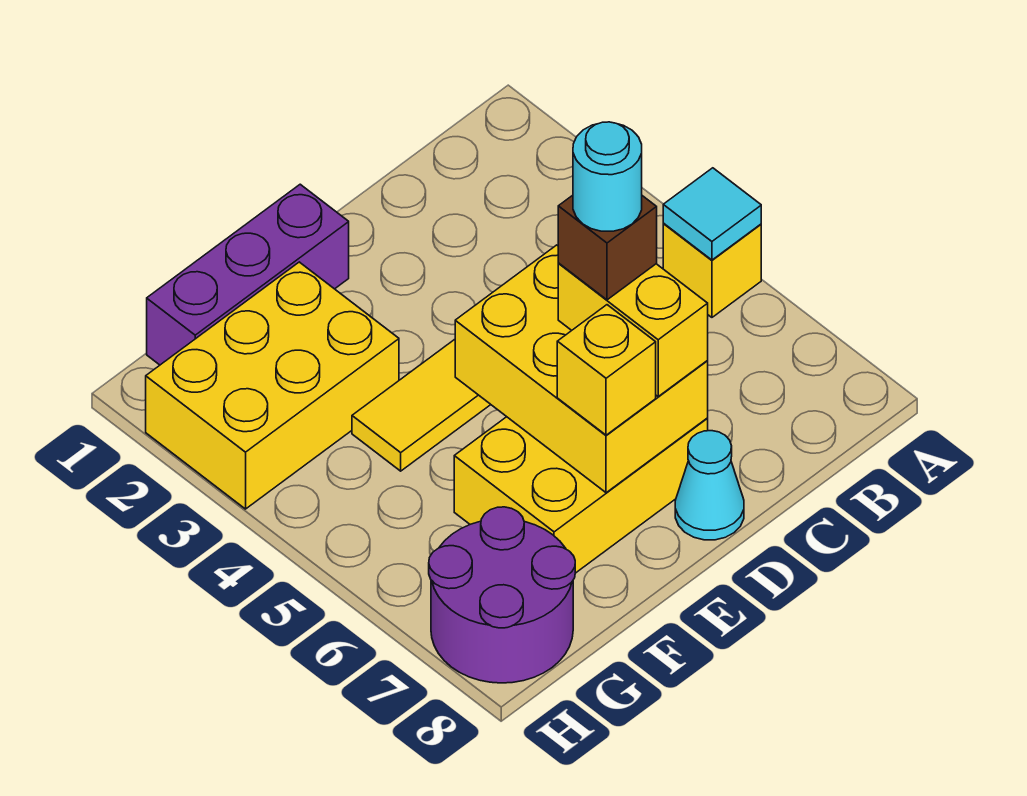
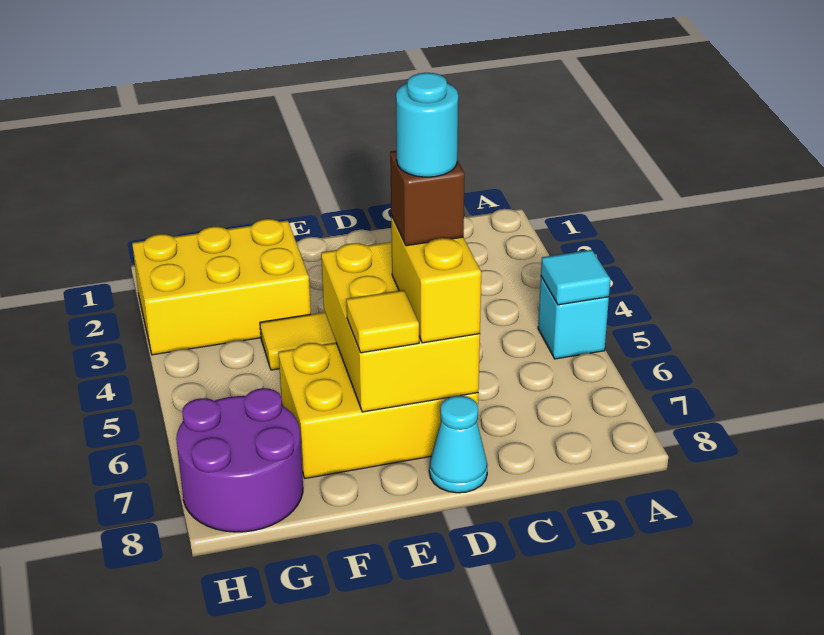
yellow 1x1 brick [663,224,761,317] -> cyan 1x1 brick [538,277,609,359]
purple 1x3 brick [147,184,349,365] -> none
yellow 1x1 brick [557,305,656,435] -> yellow 1x1 tile [346,290,419,353]

